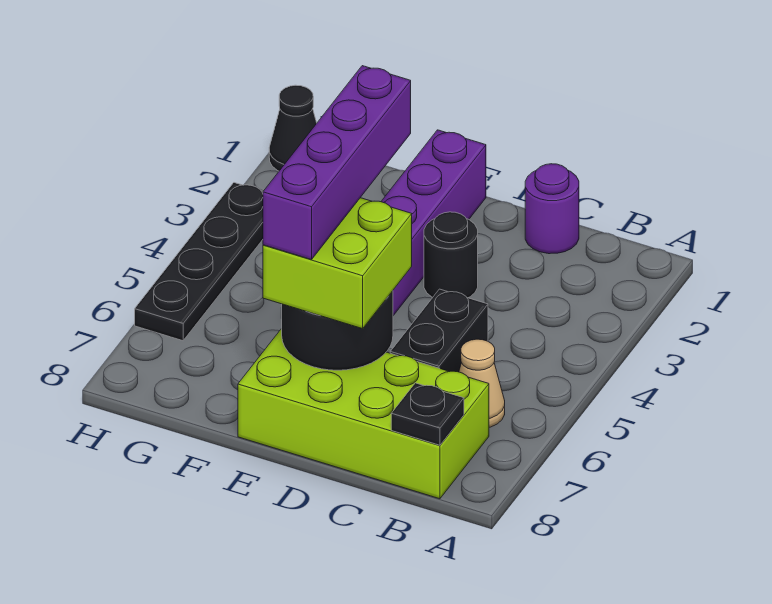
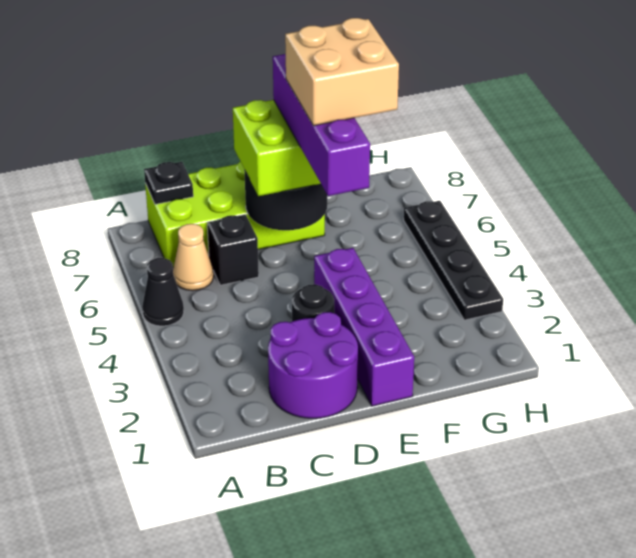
purple 1x1 round brick [525,164,579,254] -> purple 2x2 round brick [268,312,358,418]
black 1x2 brick [390,289,488,372] -> black 1x1 brick [207,214,259,285]
none -> tan 2x2 brick [285,18,399,126]
black 1x1 cone [269,85,317,171] -> black 1x1 cone moved to [142,258,184,326]

